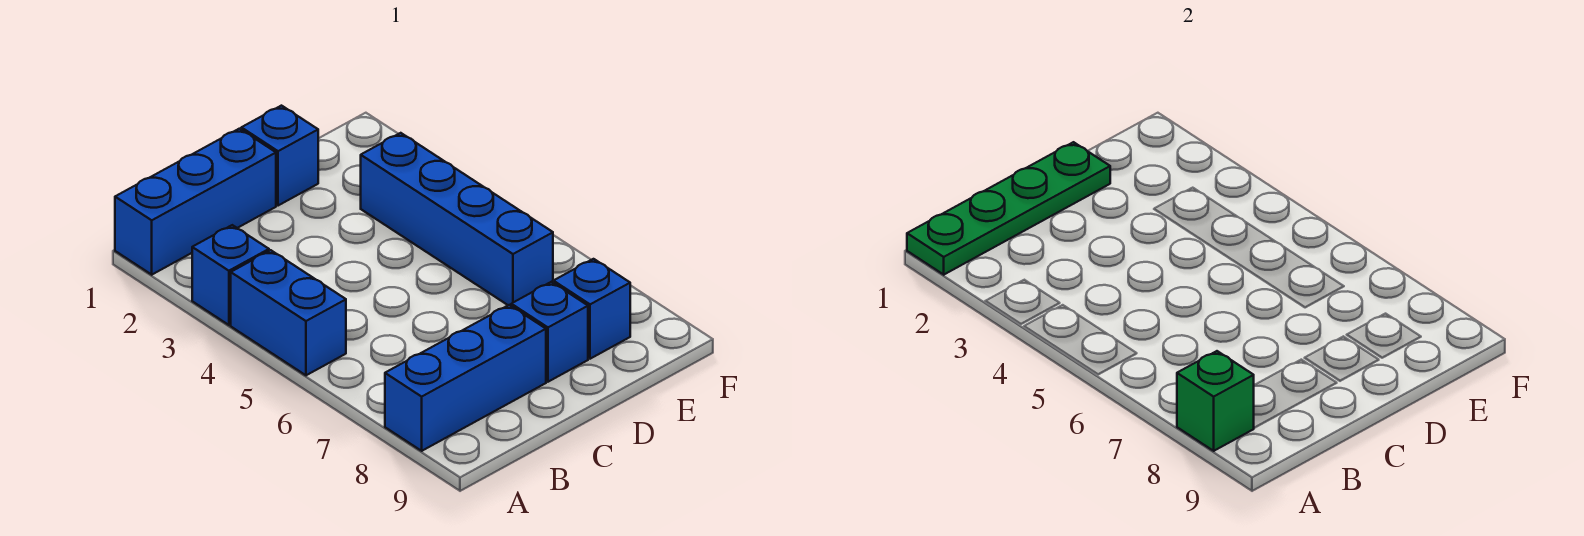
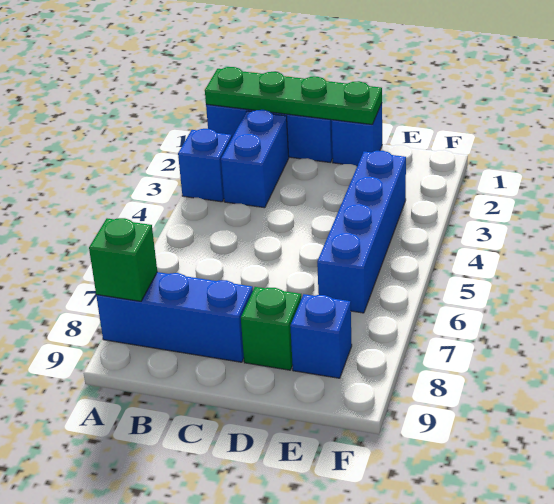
blue 1x2 brick [231,250,346,375] -> blue 1x2 brick moved to [221,110,289,208]
blue 1x1 brick [511,282,588,382] -> green 1x1 brick [241,287,301,370]

